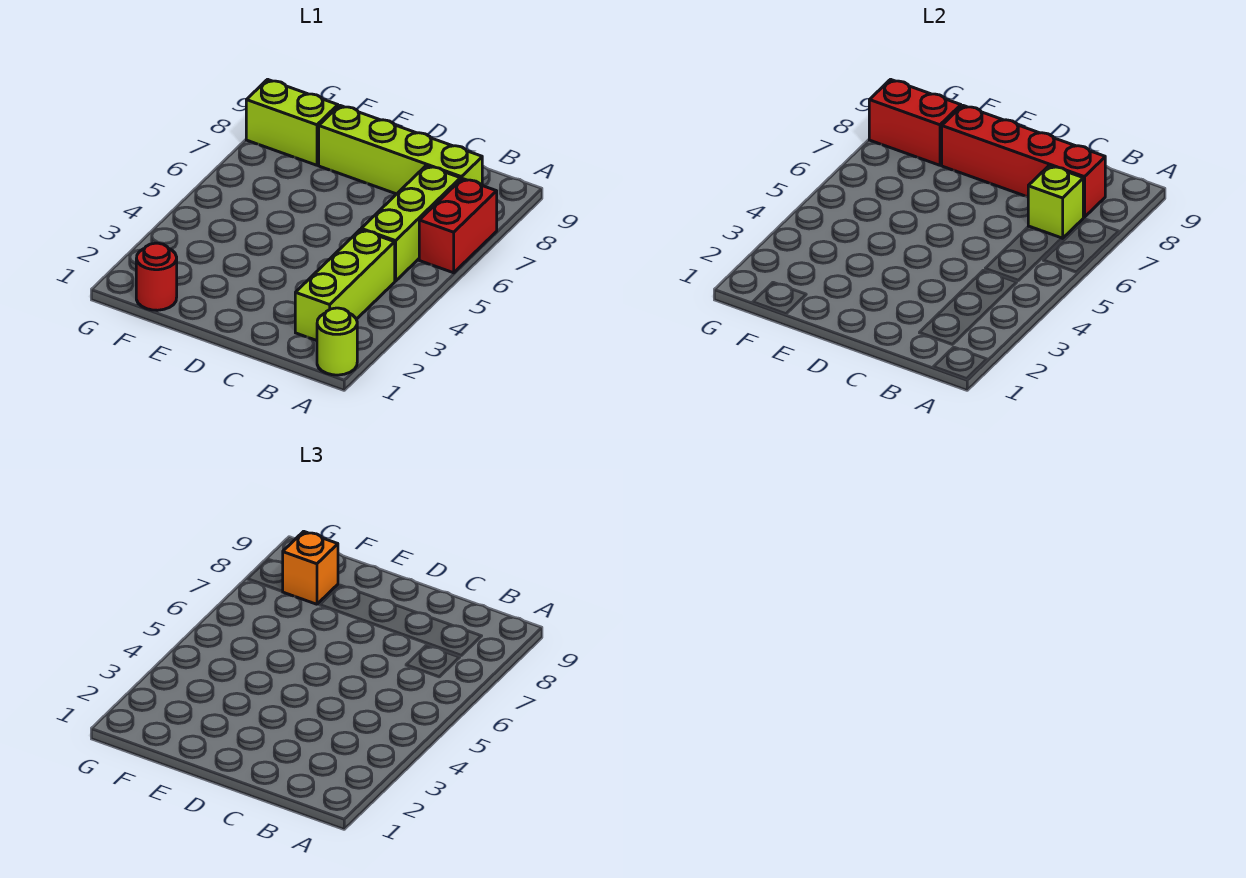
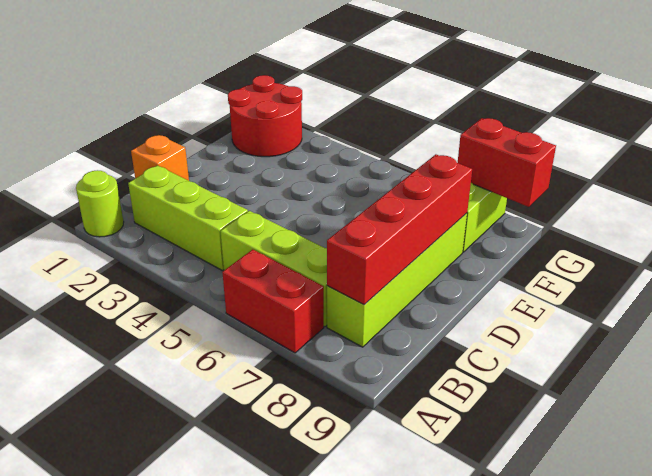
lime 1x1 brick [1028,166,1083,238] -> none
red 1x1 round brick [136,243,177,310] -> red 2x2 round brick [228,75,302,157]
red 1x2 brick [869,79,961,165] -> red 1x2 brick turned to [458,118,556,207]
orange 1x1 brick [282,531,338,604] -> orange 1x1 brick moved to [131,135,189,181]

